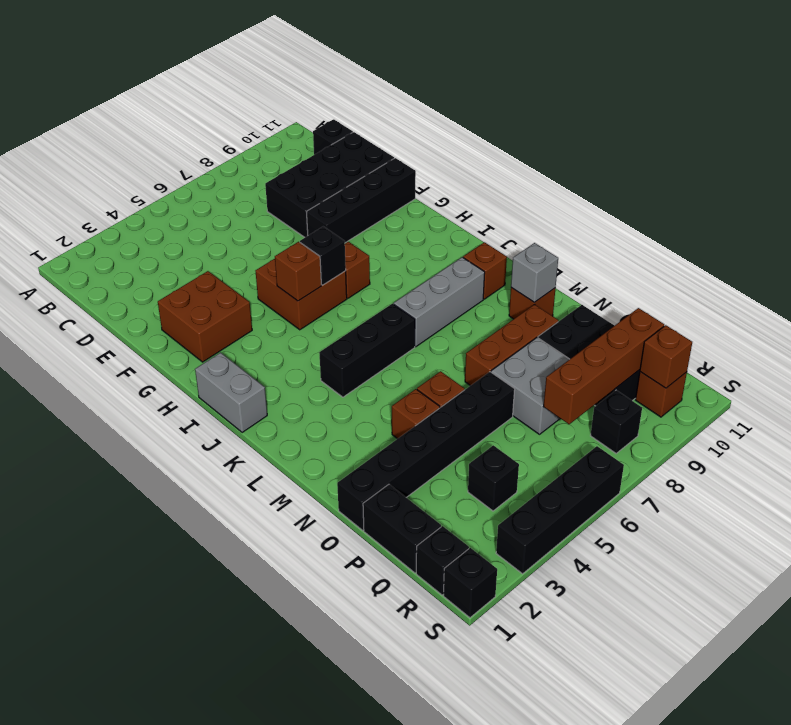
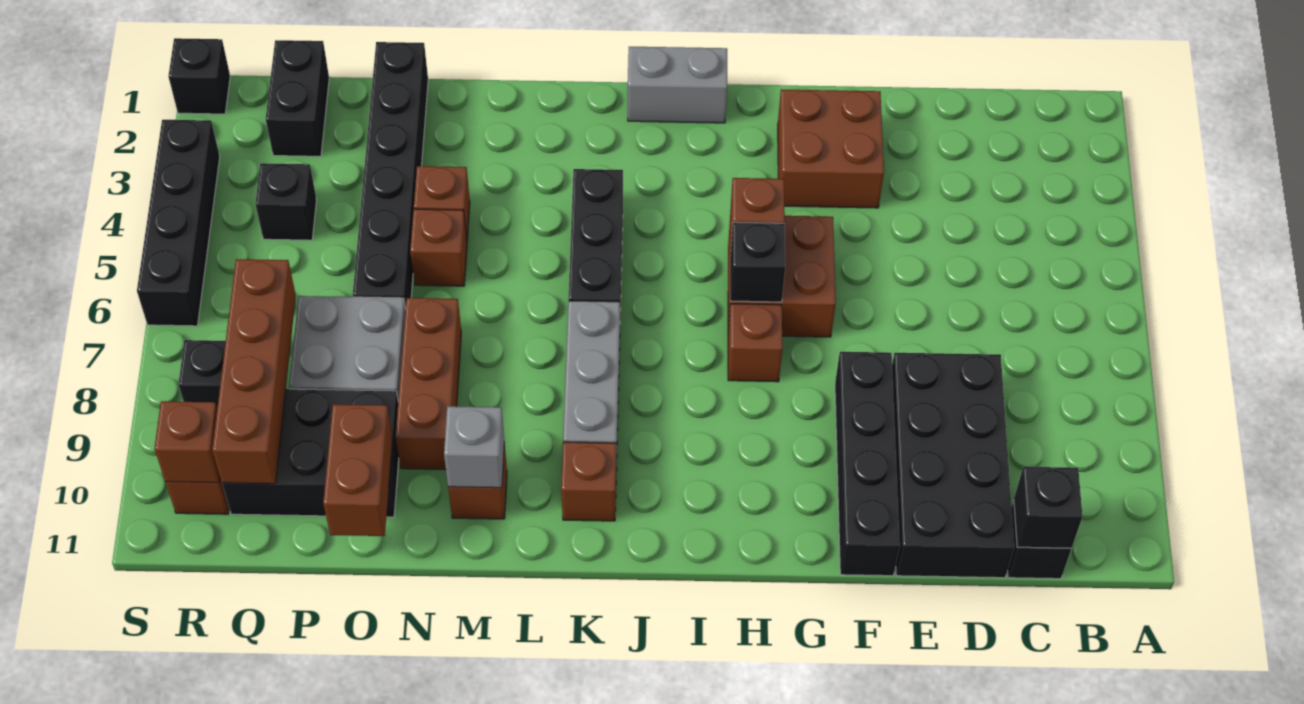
none -> brown 1x2 brick [323,404,393,536]
black 1x2 brick [363,484,441,573] -> black 1x2 brick turned to [266,40,329,156]
black 1x1 brick [416,526,469,595] -> black 1x1 brick moved to [1014,467,1083,548]

